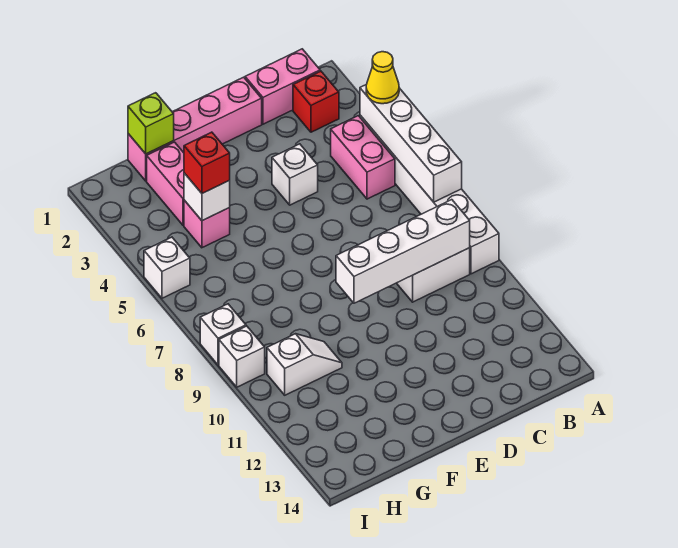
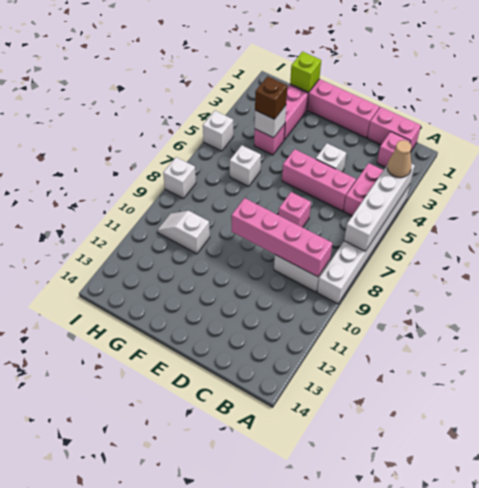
yellow 1x1 cone [366,52,399,104] -> tan 1x1 cone [387,140,412,178]
red 1x1 brick [293,71,339,132] -> pink 1x1 brick [377,132,410,167]
white 1x4 brick [336,200,470,303] -> pink 1x4 brick [232,198,332,277]
none -> pink 1x3 brick [282,149,356,211]
none -> pink 1x1 brick [279,192,311,227]
red 1x1 brick [184,132,230,193] -> brown 1x1 brick [255,76,287,119]
white 1x2 slope [267,334,342,395] -> white 1x2 slope turned to [157,211,210,254]
white 1x1 brick [219,326,265,387] -> white 1x1 brick moved to [230,145,261,186]

